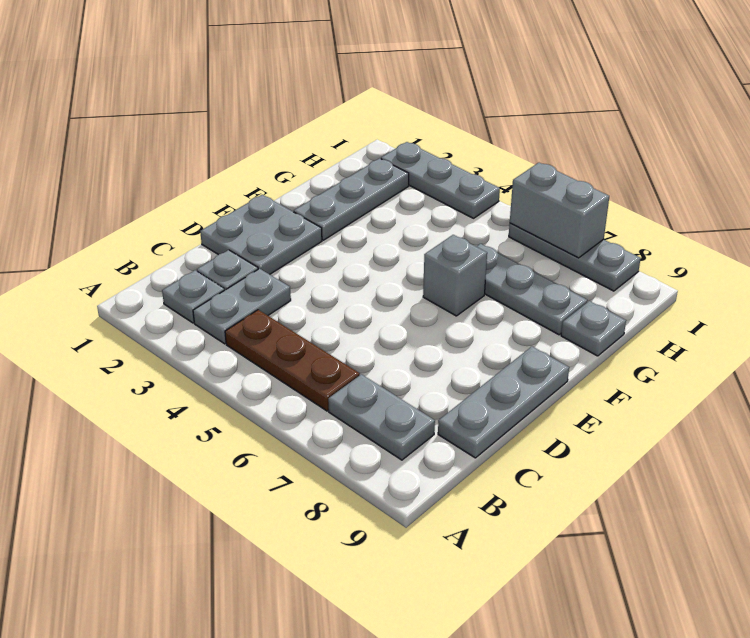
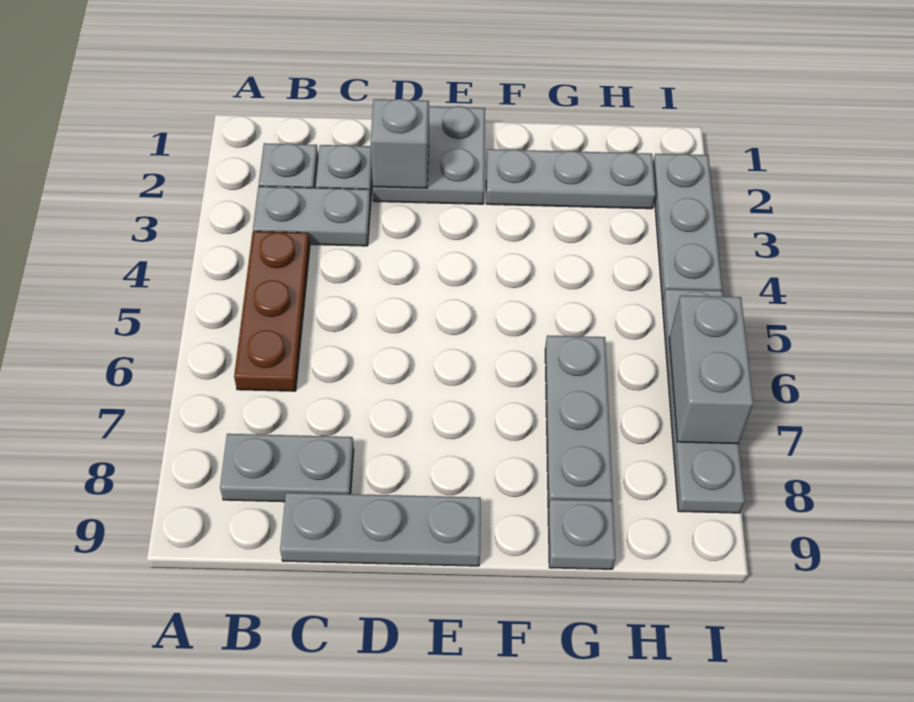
grey 1x2 plate [328,374,435,460] -> grey 1x2 plate turned to [220,434,354,502]
grey 1x1 brick [423,235,487,316] -> grey 1x1 brick moved to [371,99,429,188]
grey 1x3 plate [509,223,641,291] -> grey 1x4 plate [662,289,744,513]

